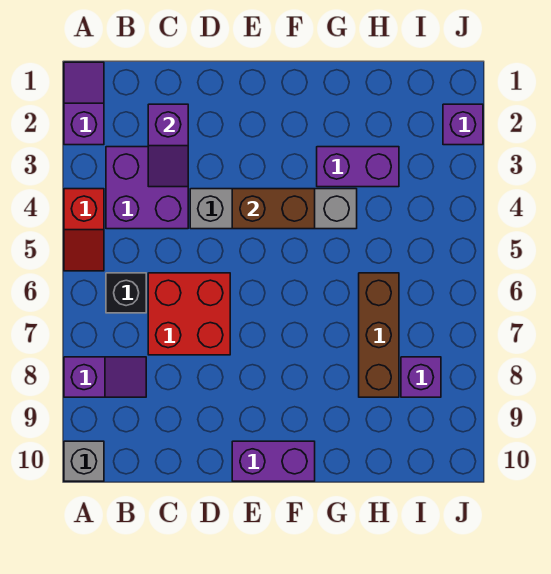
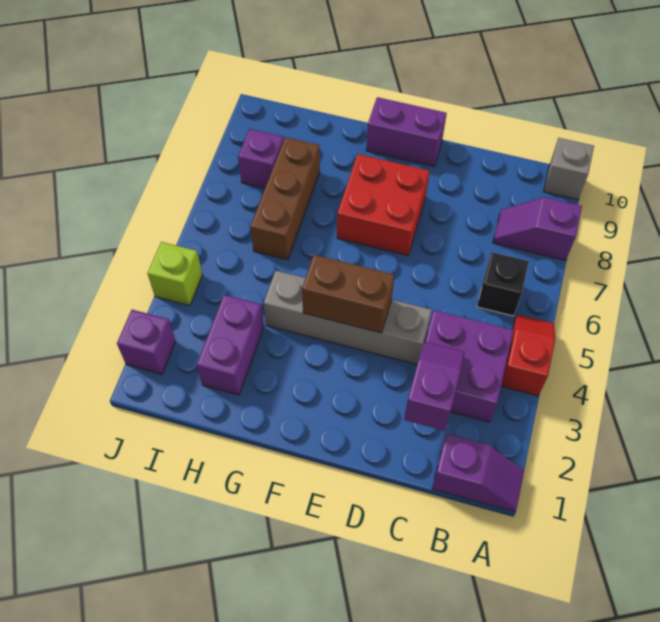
purple 1x2 slope [64,62,104,145] -> purple 1x2 slope turned to [432,434,524,512]
red 2x2 brick [148,273,230,355] -> red 2x2 brick moved to [337,154,429,256]
purple 1x2 brick [317,147,399,187] -> purple 1x2 brick turned to [197,295,264,395]
none -> lime 1x1 brick [148,242,202,306]

